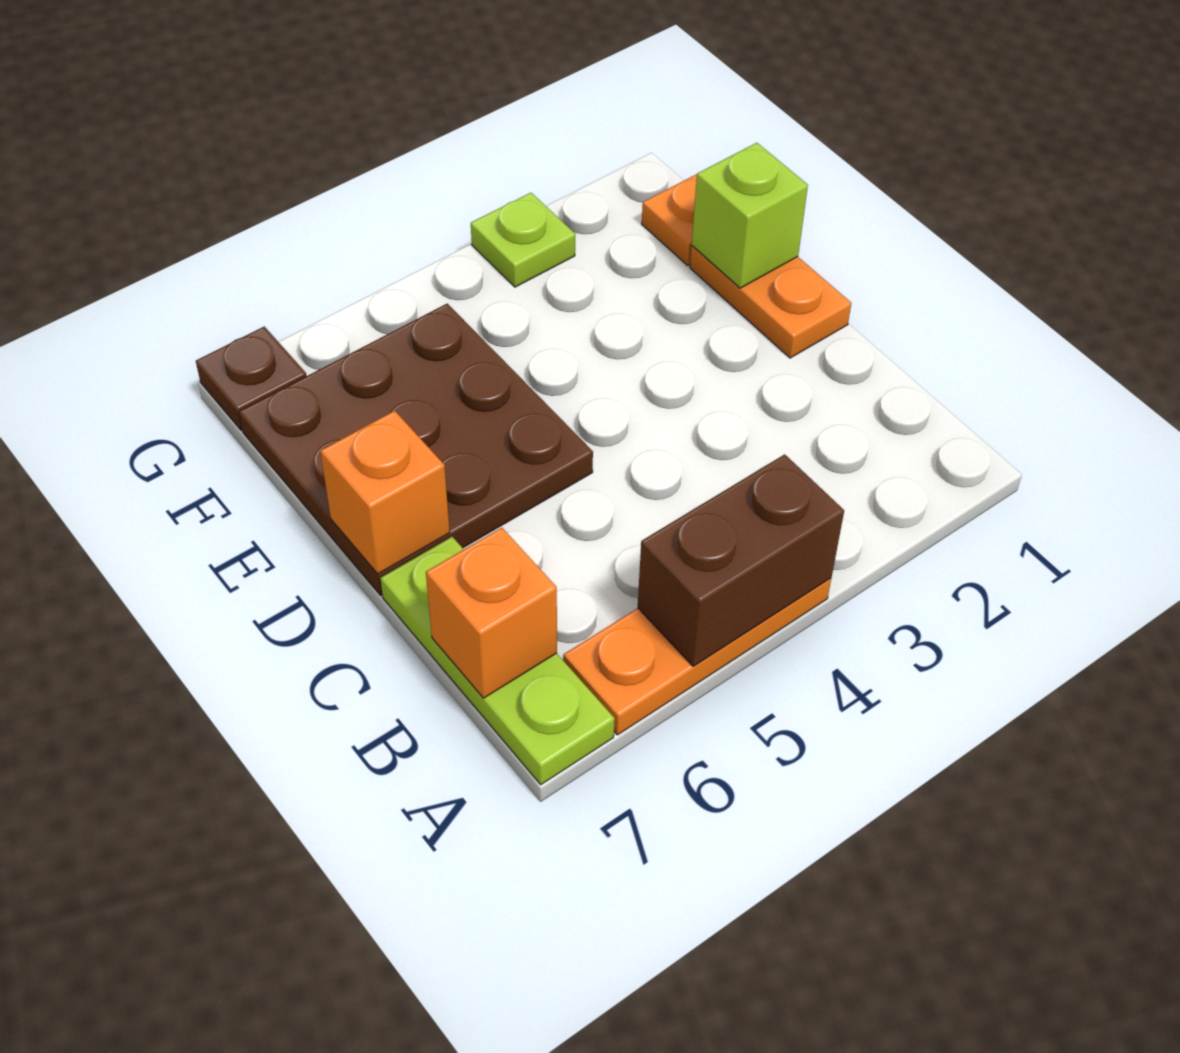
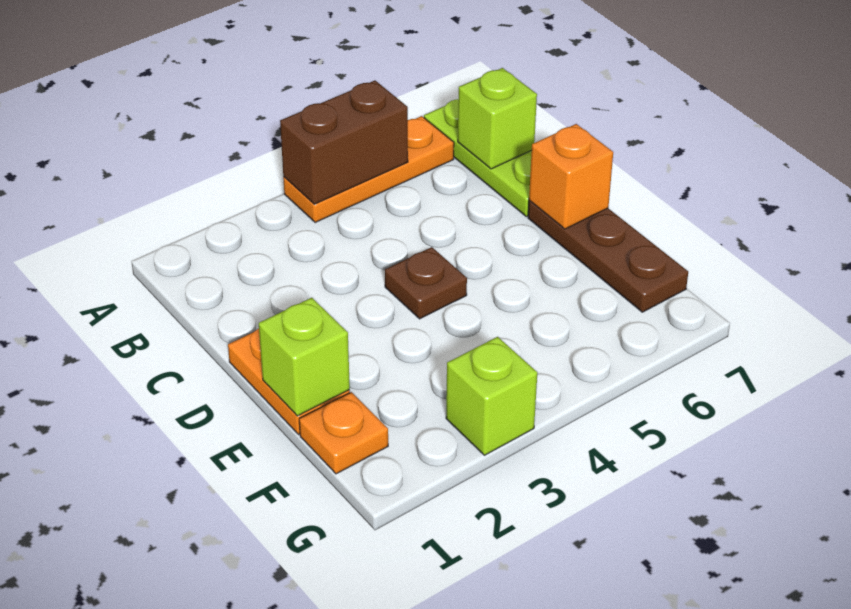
orange 1x1 brick [426,528,557,698] -> lime 1x1 brick [458,68,537,169]
brown 3x3 plate [239,304,593,595] -> brown 1x3 plate [528,201,688,312]
lime 1x1 plate [471,193,575,287] -> lime 1x1 brick [446,337,537,455]
brown 1x1 plate [196,327,306,430] -> brown 1x1 plate moved to [385,247,467,319]

